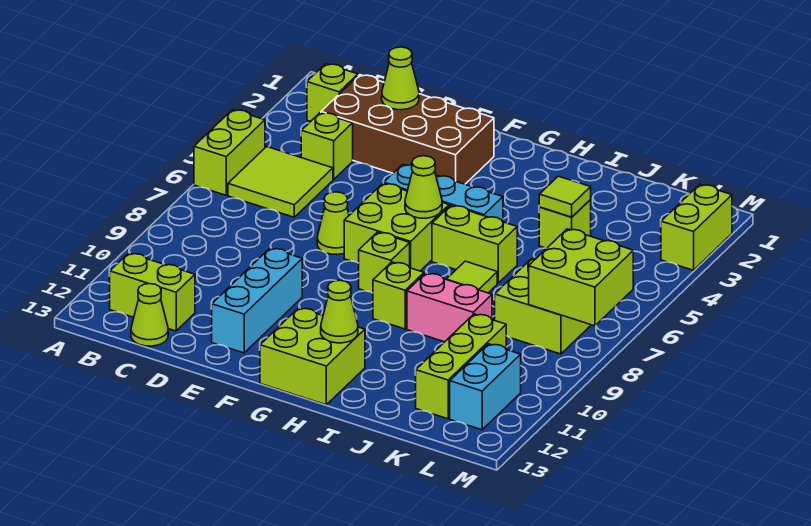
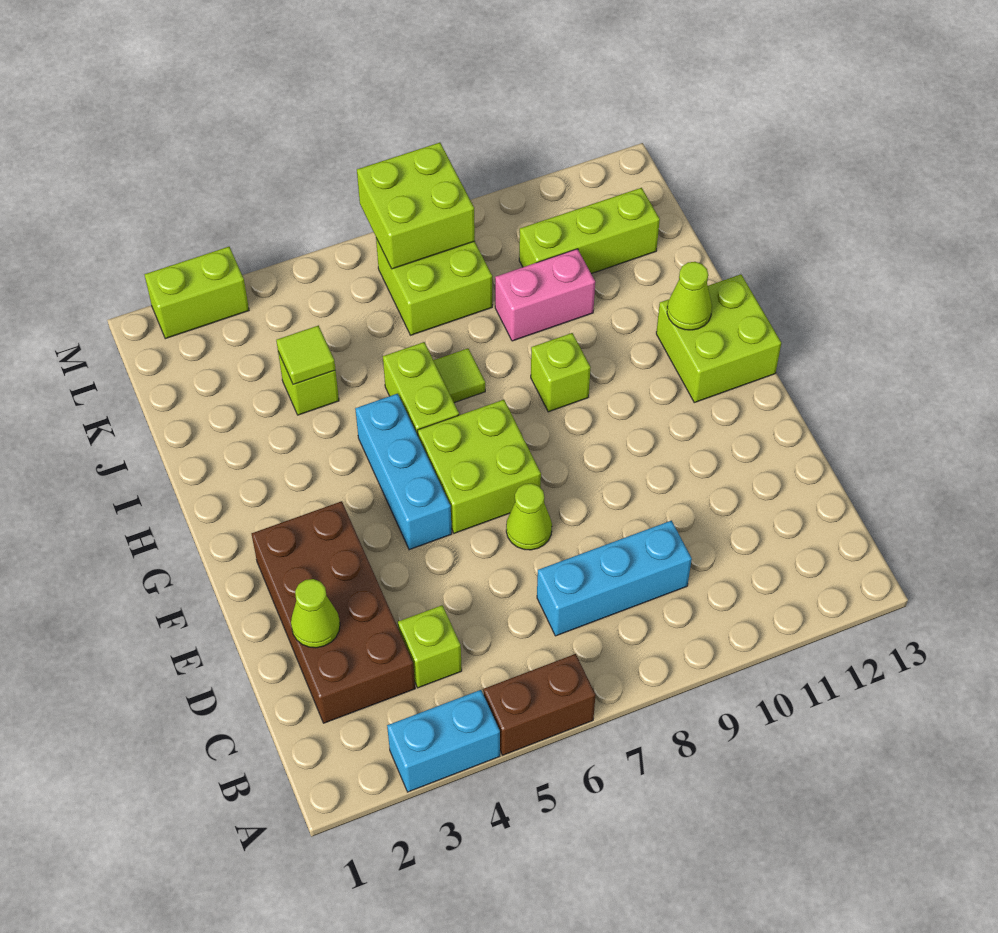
lime 1x2 brick [194,109,265,195] -> brown 1x2 brick [483,654,595,755]
lime 1x1 brick [307,64,358,121] -> none
lime 2x2 tile [228,147,333,217] -> none
lime 1x2 brick [110,253,195,331] -> none
lime 1x1 cone [131,284,168,346] -> none
cyan 1x3 brick [212,248,302,353] -> cyan 1x3 brick moved to [537,521,692,636]
lime 1x1 cone [405,156,442,218] -> none
lime 1x1 brick [359,232,410,293] -> none
pink 1x2 brick [407,273,492,342] -> pink 1x2 brick turned to [495,249,595,341]
cyan 1x2 brick [450,344,521,430] -> cyan 1x2 brick moved to [387,690,500,792]

